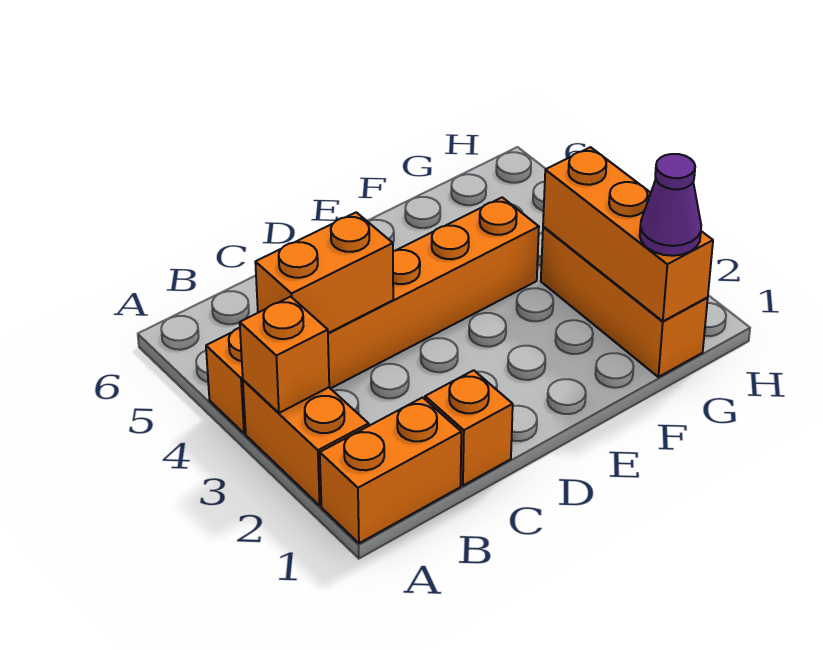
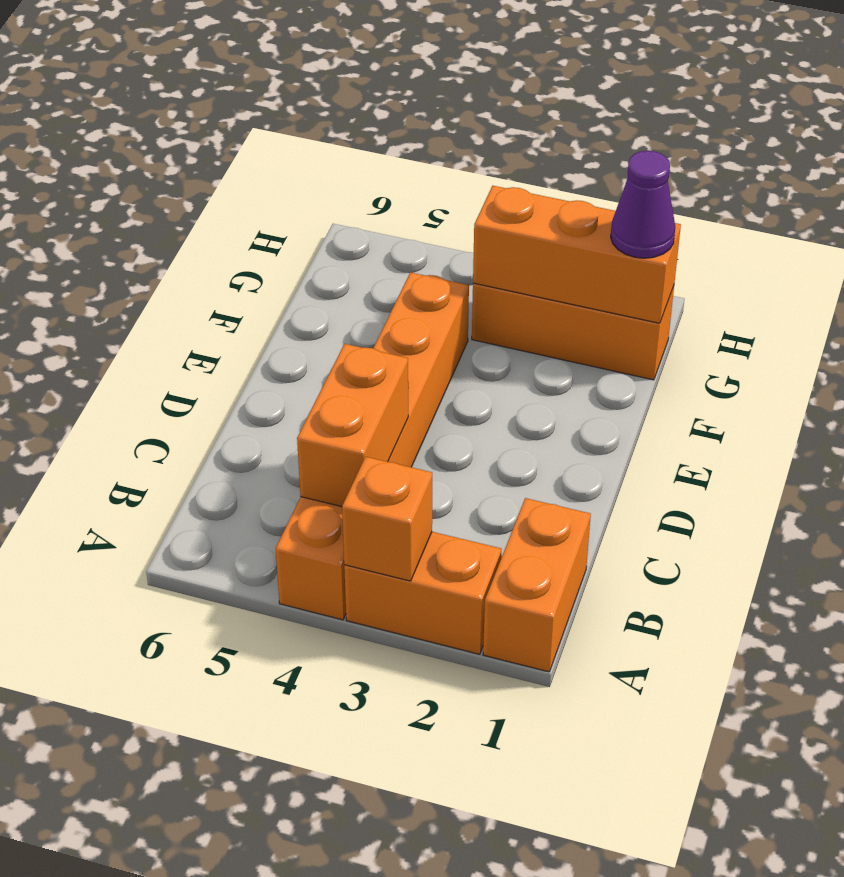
orange 1x1 brick [425,370,513,486] -> none

